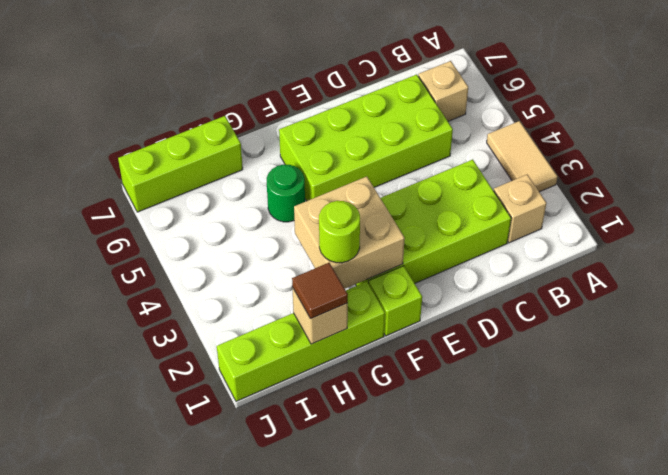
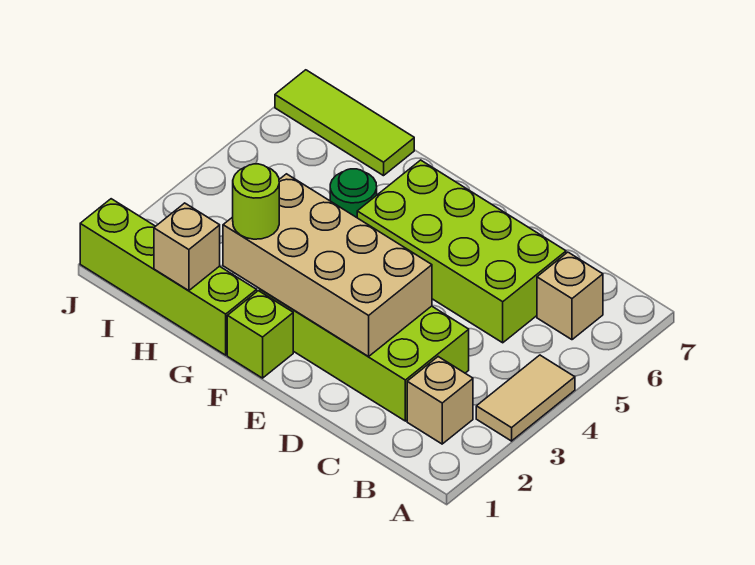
tan 2x2 brick [294,176,405,289] -> tan 2x4 brick [223,174,432,356]
brown 1x1 tile [292,263,348,319] -> none
lime 1x3 brick [118,116,243,212] -> lime 1x3 tile [275,70,414,176]

